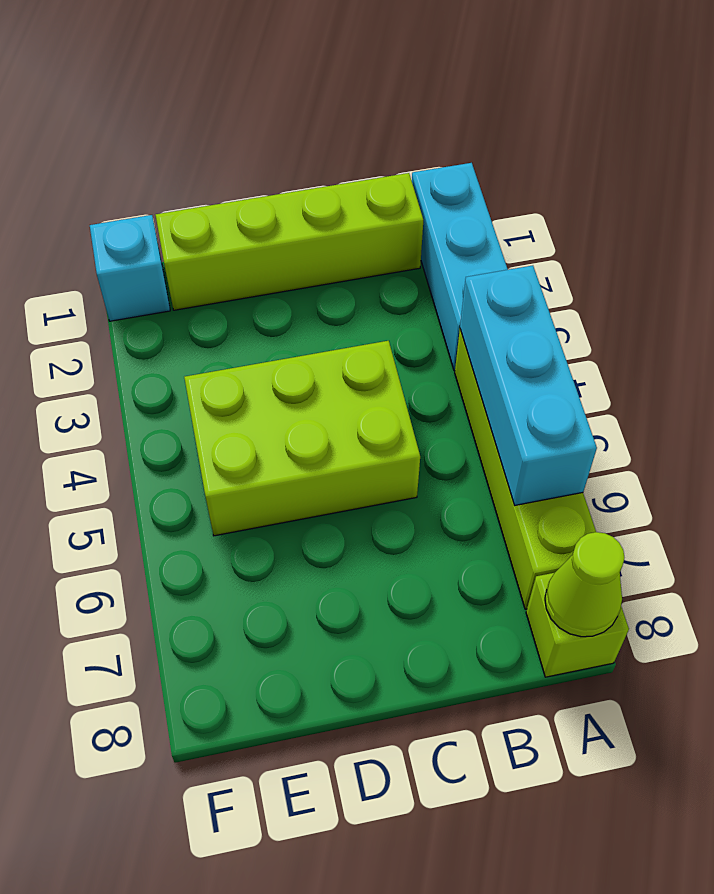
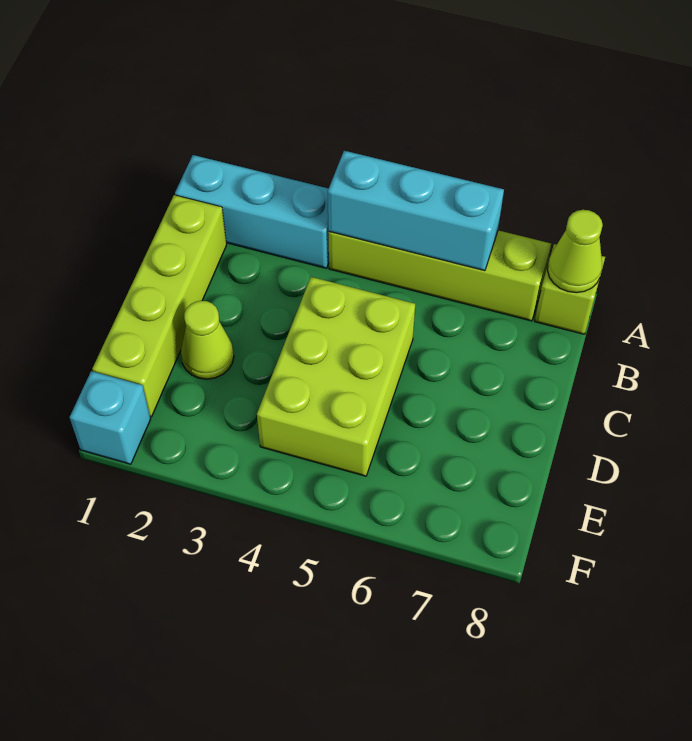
none -> lime 1x1 cone [181,301,234,379]

